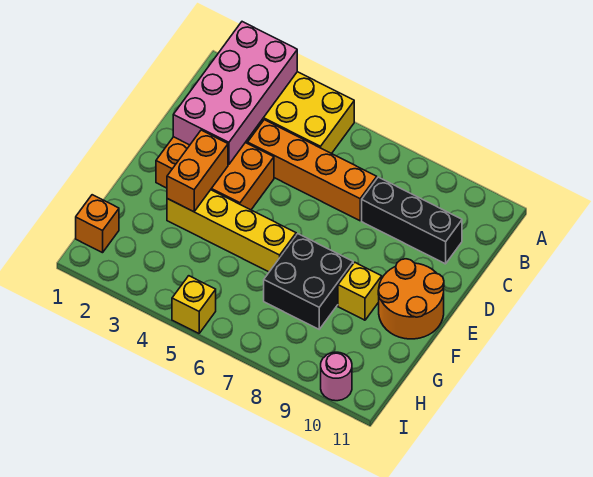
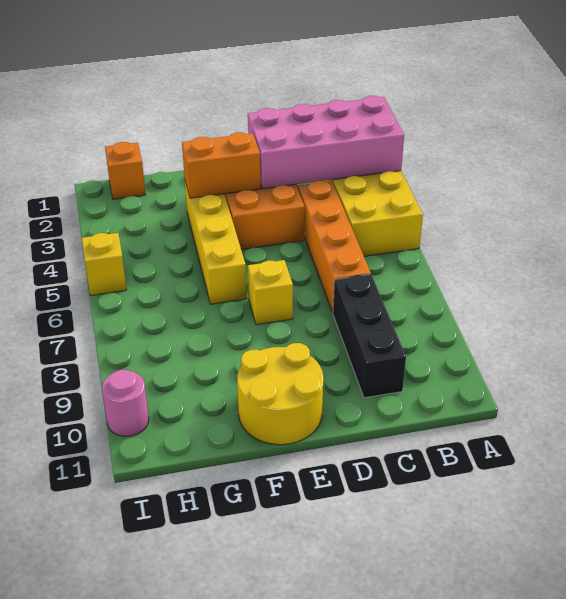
orange 2x2 round brick [378,259,444,339] -> yellow 2x2 round brick [237,343,323,445]
black 2x2 brick [264,234,353,329] -> none
yellow 1x1 brick [338,262,382,320] -> yellow 1x1 brick moved to [248,260,293,325]

